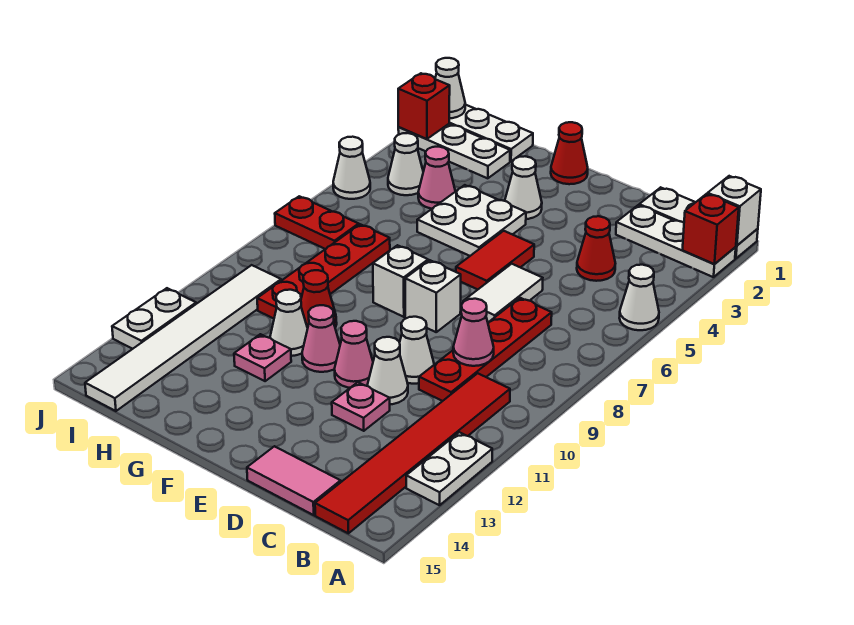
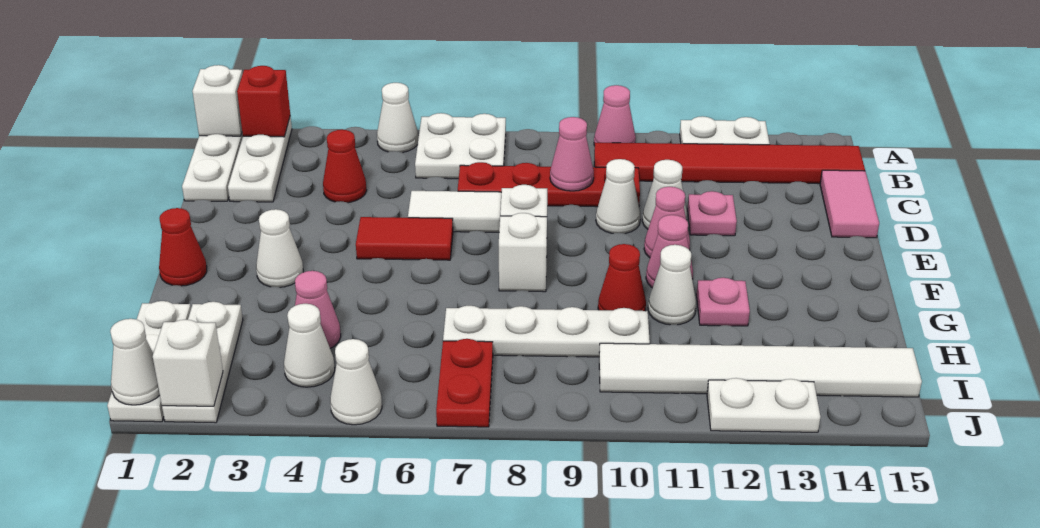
none -> pink 1x1 cone [594,85,636,146]
white 2x2 plate [417,185,526,256] -> white 2x2 plate moved to [415,113,506,179]
red 1x4 plate [257,224,390,319] -> white 1x4 plate [443,306,650,357]
red 1x1 brick [398,73,450,139] -> white 1x1 brick [153,320,223,406]

